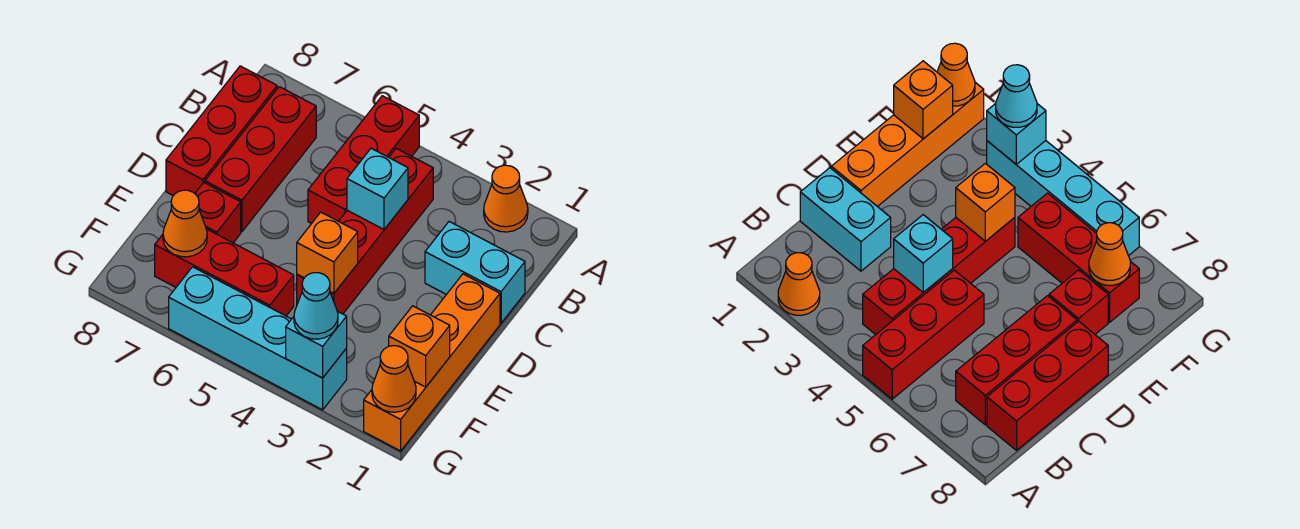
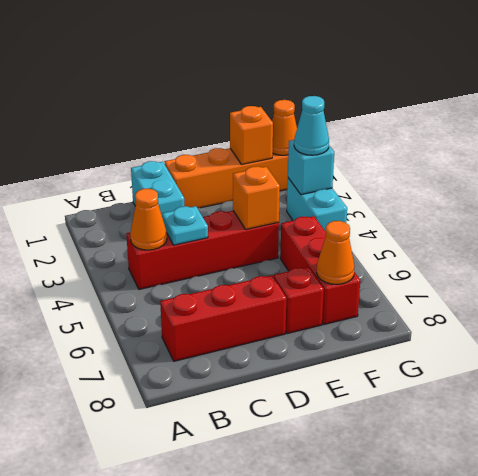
orange 1x1 cone [484,165,528,232] -> orange 1x1 cone moved to [130,189,167,250]
red 1x3 brick [308,96,419,223] -> none
red 1x3 brick [166,66,277,196] -> none
cyan 1x1 brick [347,148,408,229] -> cyan 1x1 plate [162,206,208,245]
cyan 1x4 brick [169,267,347,410] -> cyan 1x2 brick [287,178,347,232]

